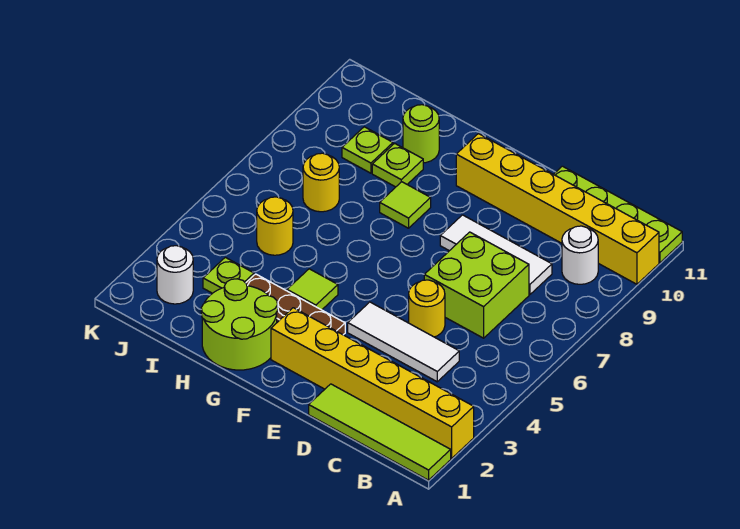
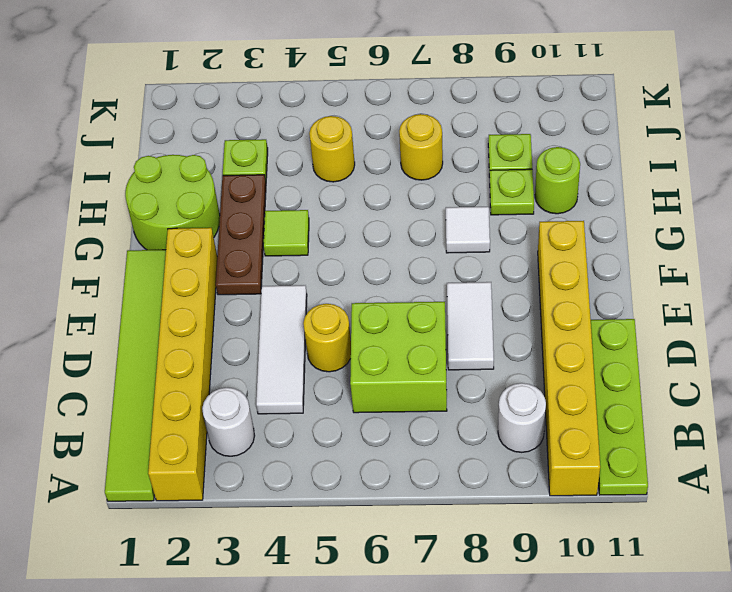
lime 1x4 tile [309,384,451,480] -> lime 1x6 tile [105,250,166,501]
white 1x3 tile [440,215,552,295] -> white 1x2 tile [447,282,494,370]
lime 1x1 tile [380,182,431,228] -> white 1x1 tile [446,207,490,253]
white 1x1 round brick [157,246,193,304] -> white 1x1 round brick moved to [202,388,255,456]

